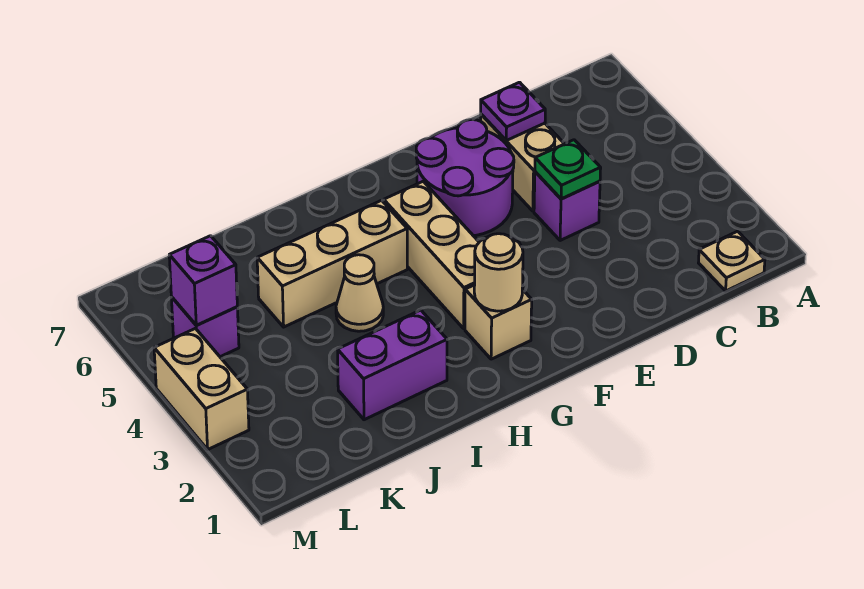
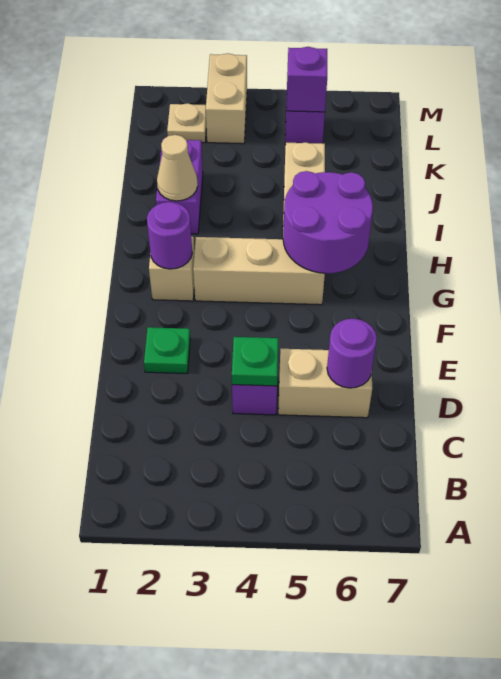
tan 1x1 plate [699,231,765,291] -> tan 1x1 plate moved to [167,103,206,143]
purple 1x1 plate [481,82,545,140] -> purple 1x1 round brick [327,319,377,388]
none -> green 1x1 plate [144,327,190,373]
purple 2x2 round brick [416,120,514,236] -> purple 2x2 round brick moved to [283,171,373,274]
tan 1x1 round brick [474,234,523,311] -> purple 1x1 round brick [147,202,192,269]
tan 1x1 cone [336,255,383,331] -> tan 1x1 cone moved to [157,135,198,201]
tan 1x2 brick [154,328,249,449] -> tan 1x2 brick turned to [206,54,247,144]

